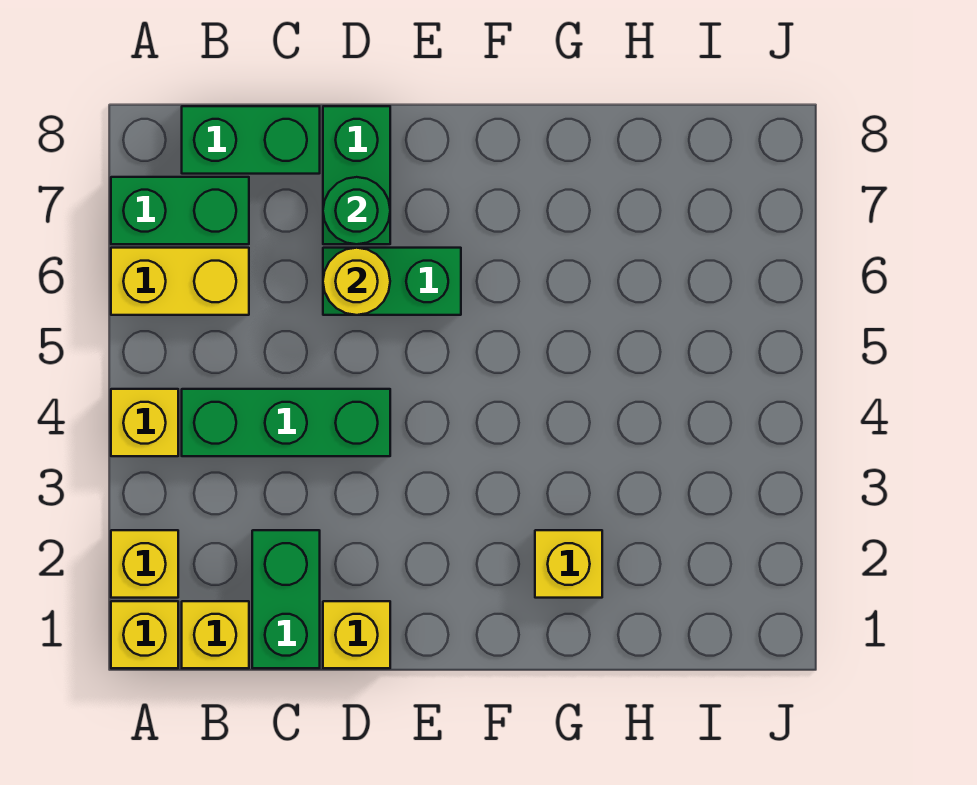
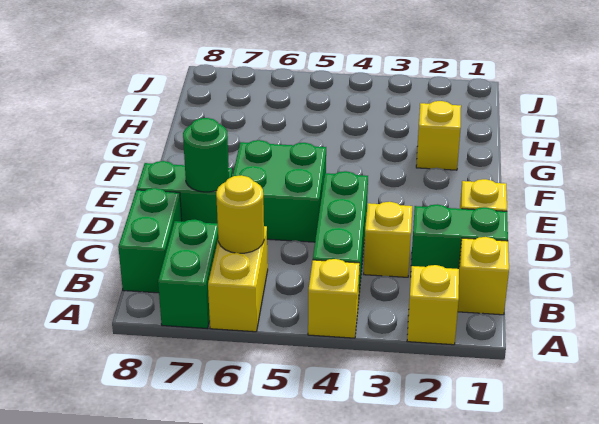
yellow 1x1 brick [111,601,178,668] -> yellow 1x1 brick moved to [364,202,412,277]
green 1x2 brick [323,248,461,315] -> green 2x2 brick [232,140,326,242]
yellow 1x1 round brick [323,248,390,315] -> yellow 1x1 round brick moved to [216,175,264,253]

